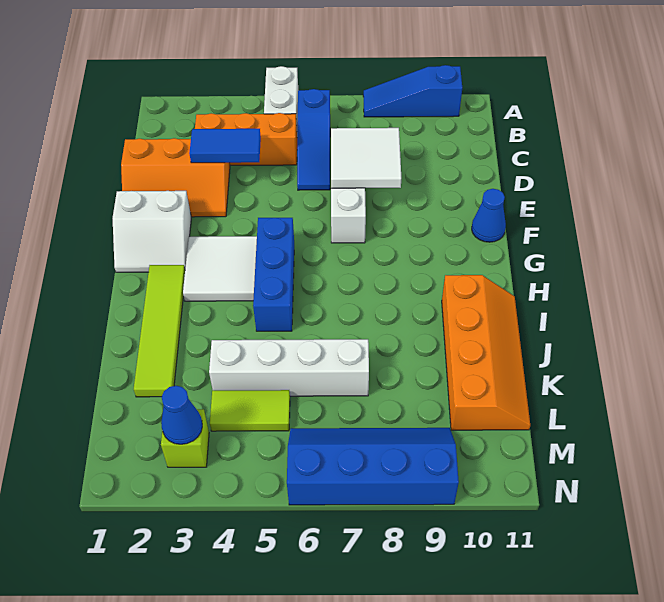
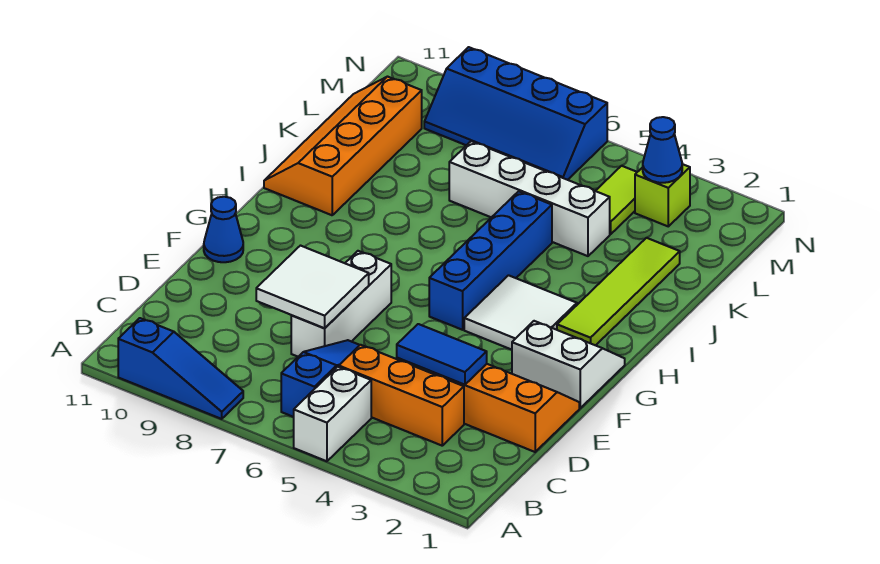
blue 1x3 brick [253,218,294,331] -> blue 1x4 brick [429,191,552,330]
lime 1x2 tile [210,390,290,431] -> lime 1x2 tile turned to [596,166,637,234]

